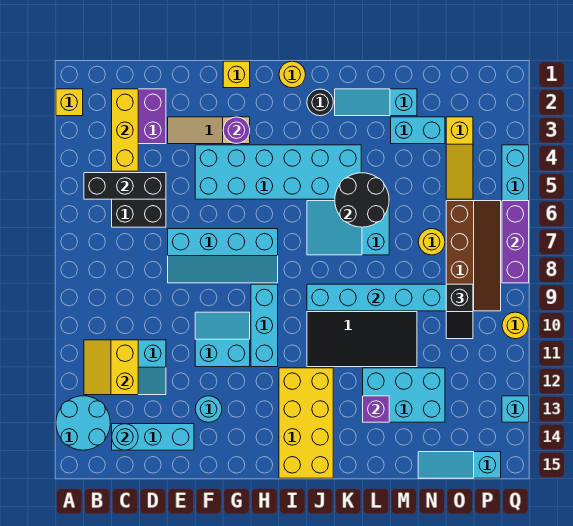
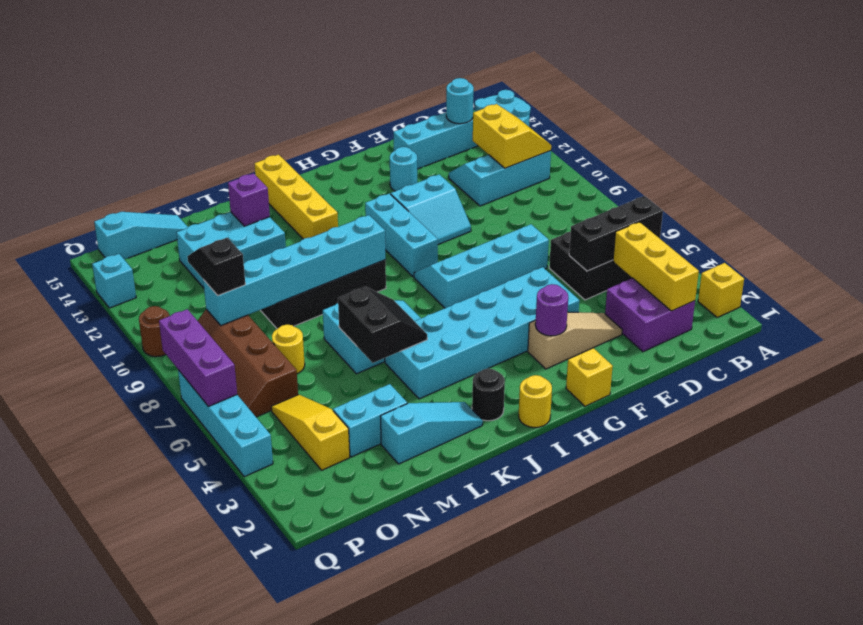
yellow 2x4 brick [279,368,333,478] -> yellow 1x4 brick [255,155,338,239]
black 2x2 round brick [335,173,389,227] -> black 2x2 slope [338,286,427,363]
yellow 1x1 round brick [502,312,529,339] -> brown 1x1 round brick [139,306,170,357]

